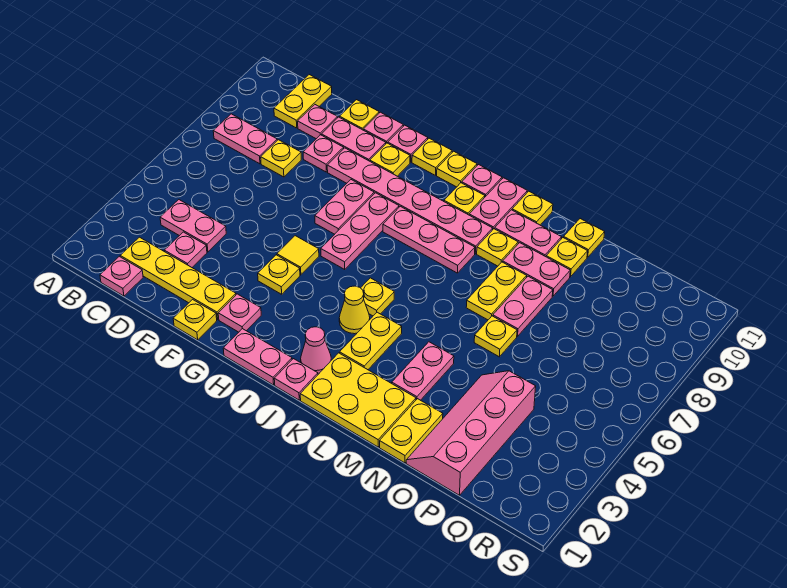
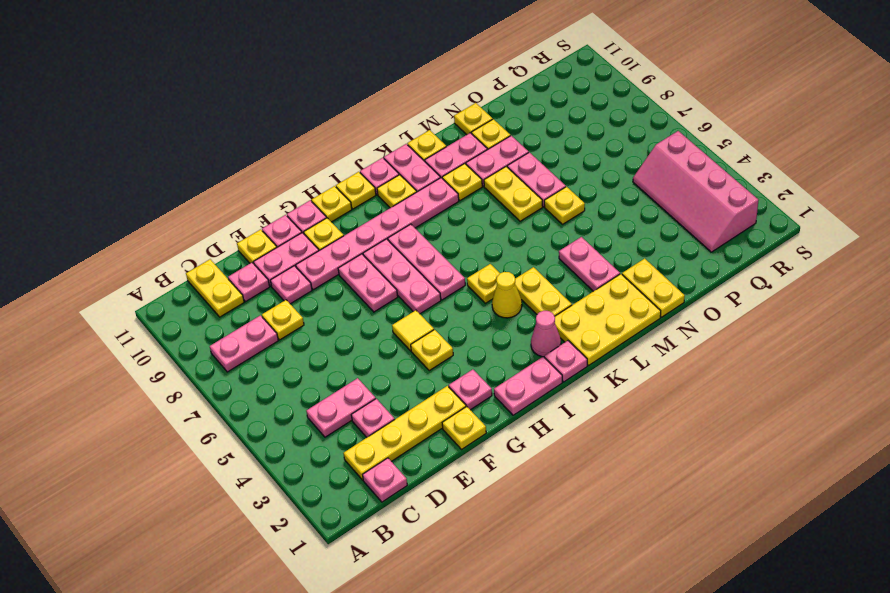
pink 1x3 plate [383,206,475,273] -> pink 1x3 plate turned to [388,224,465,300]
pink 2x4 slope [406,371,536,495] -> pink 2x4 slope moved to [633,131,759,252]

